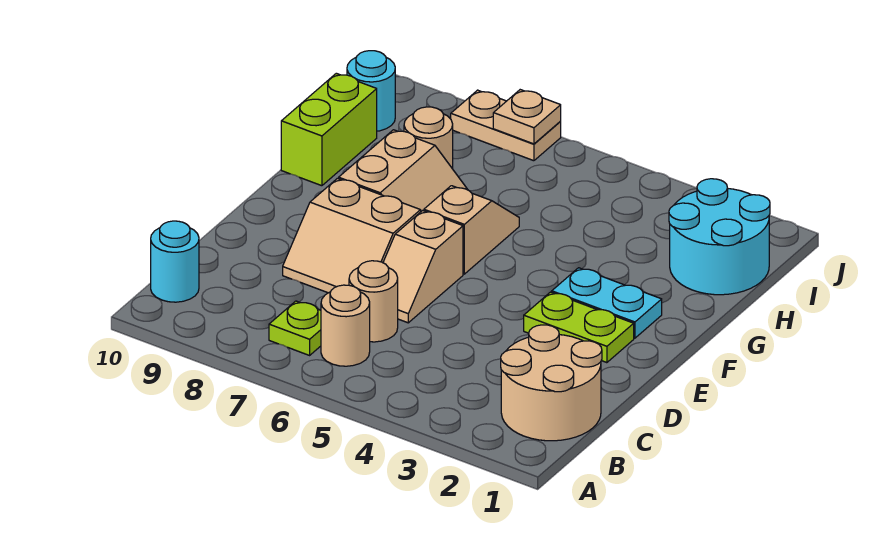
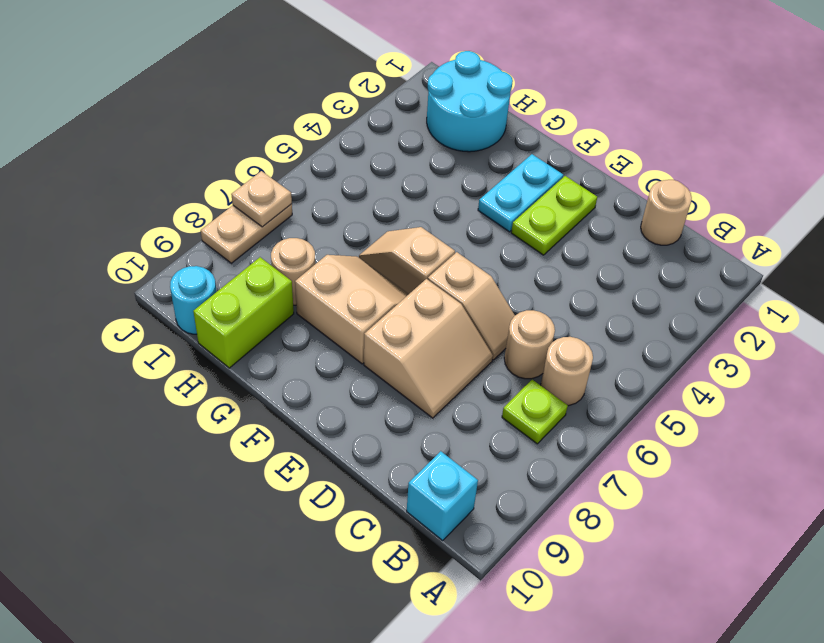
tan 2x2 round brick [501,325,602,441] -> tan 1x1 round brick [641,180,692,245]
cyan 1x1 round brick [151,221,199,302] -> cyan 1x1 brick [407,451,478,541]
lime 1x2 brick [281,73,377,186] -> lime 1x2 brick turned to [193,257,294,368]

